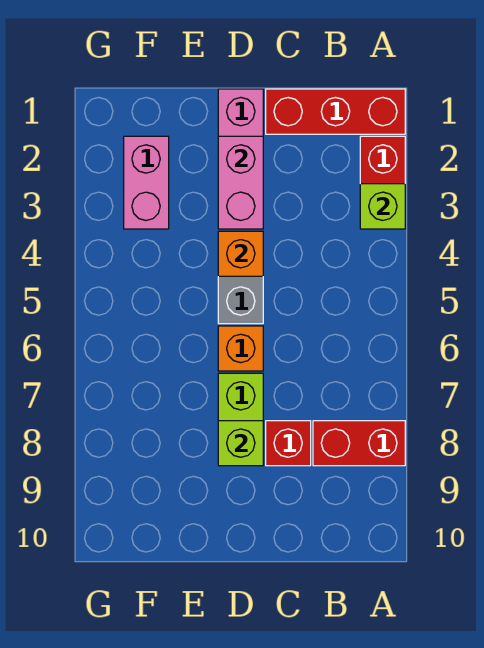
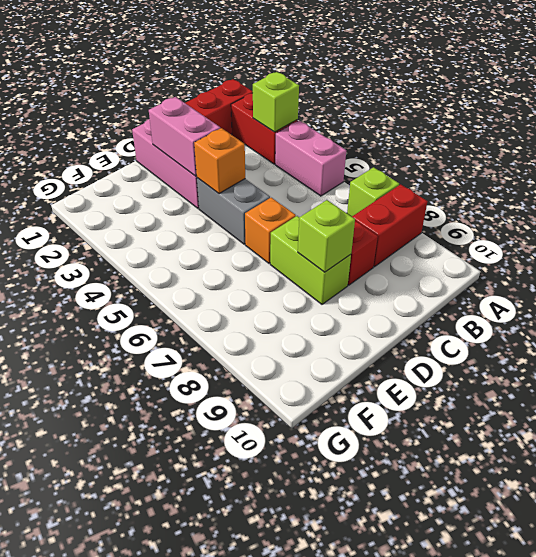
none -> lime 1x1 brick [347,167,399,217]
pink 1x2 brick [124,136,169,229] -> pink 1x2 brick moved to [275,121,346,196]

